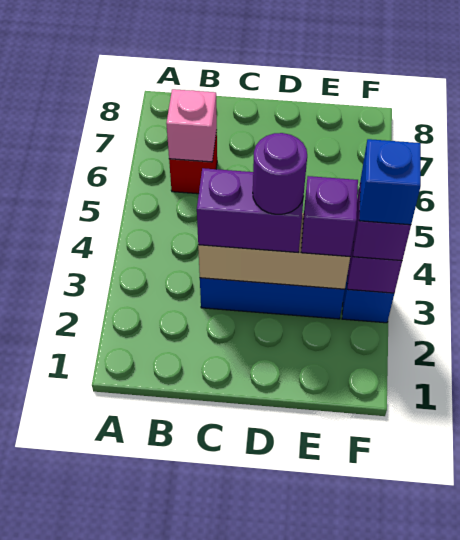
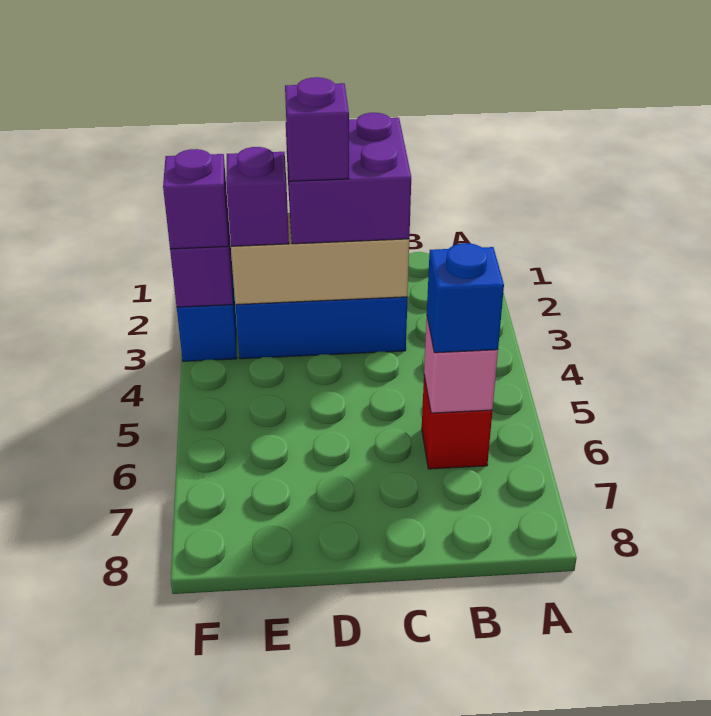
purple 1x2 brick [197,168,303,252] -> purple 2x2 brick [286,113,411,244]
purple 1x1 round brick [253,133,307,214] -> purple 1x1 brick [285,77,349,181]
blue 1x1 brick [359,139,421,225] -> blue 1x1 brick moved to [427,243,504,353]

